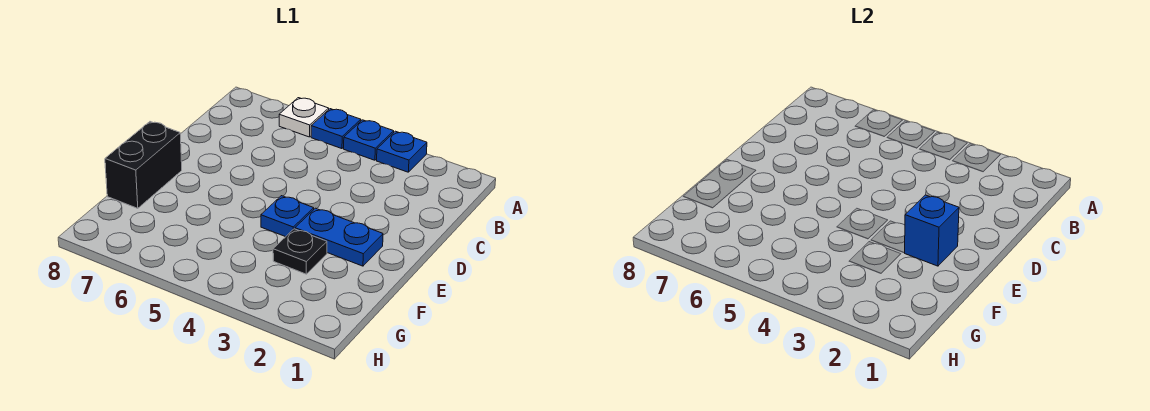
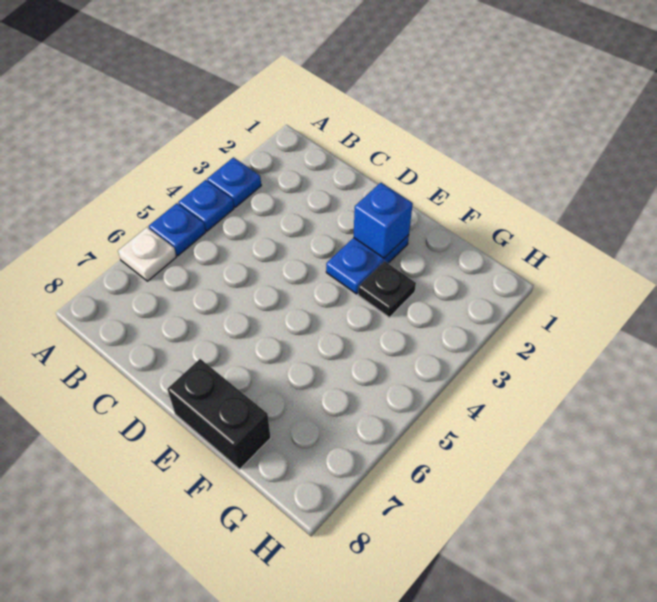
blue 1x1 plate [261,196,314,237] -> none

